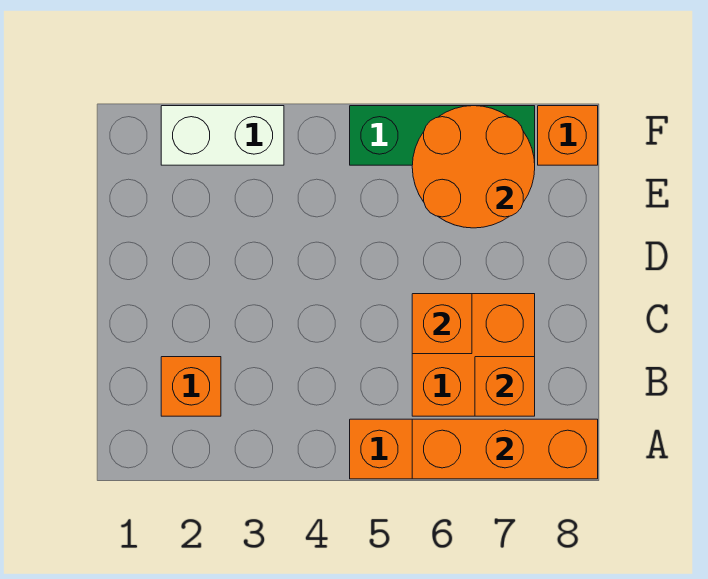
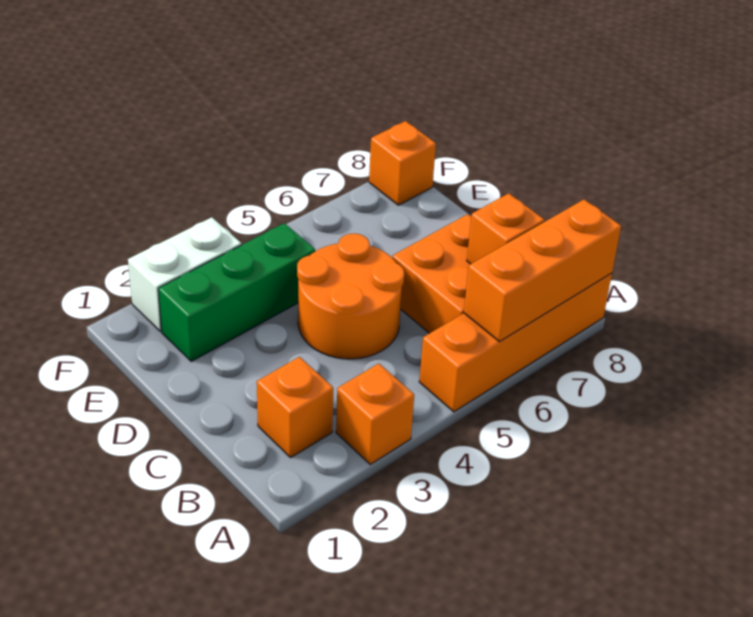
orange 1x1 brick [412,294,472,354] -> orange 1x1 brick moved to [336,364,414,464]
orange 2x2 round brick [412,106,535,228] -> orange 2x2 round brick moved to [297,233,404,359]
green 1x3 brick [350,106,535,165] -> green 1x3 brick moved to [158,223,315,361]

